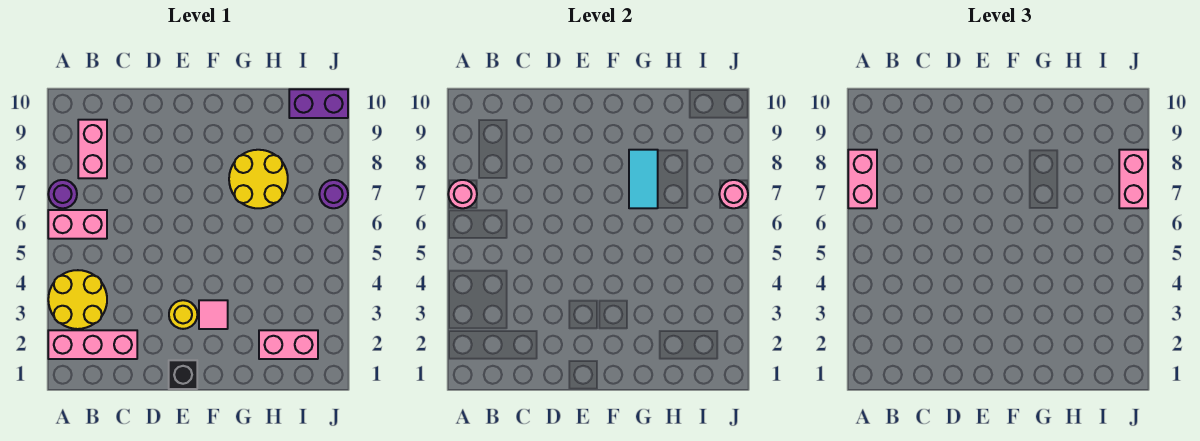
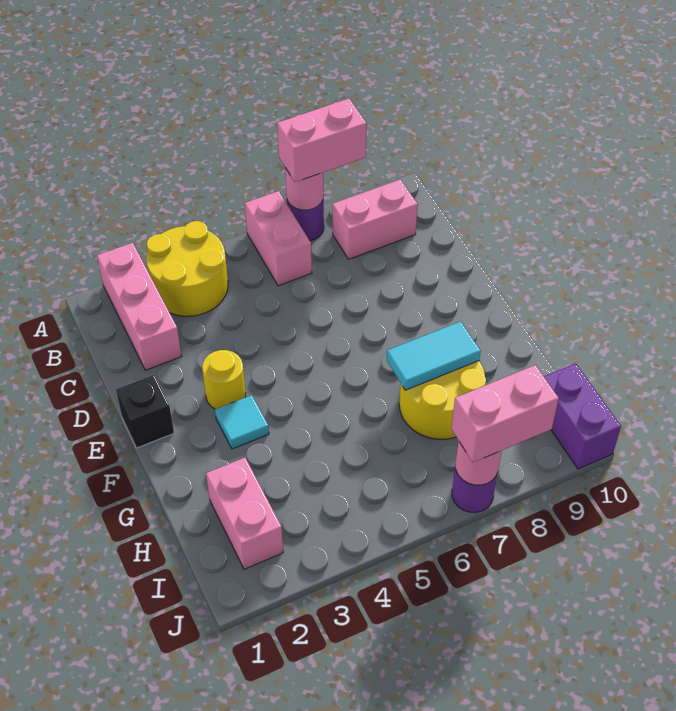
pink 1x1 tile [199,300,228,329] -> cyan 1x1 tile [215,395,269,449]

